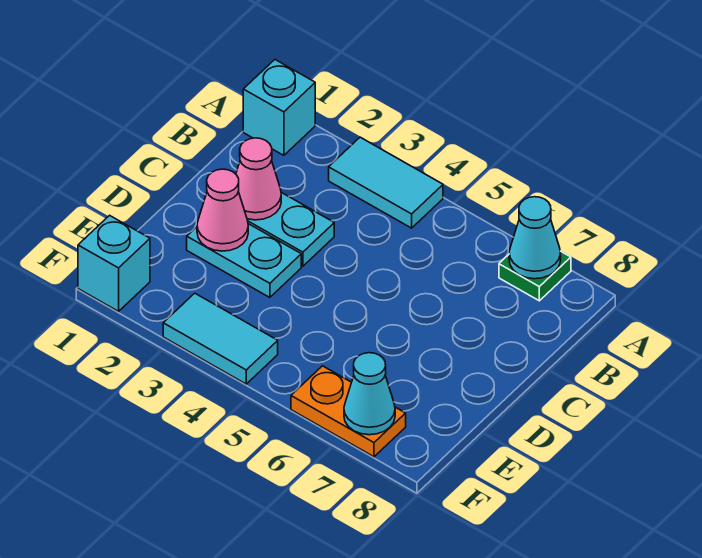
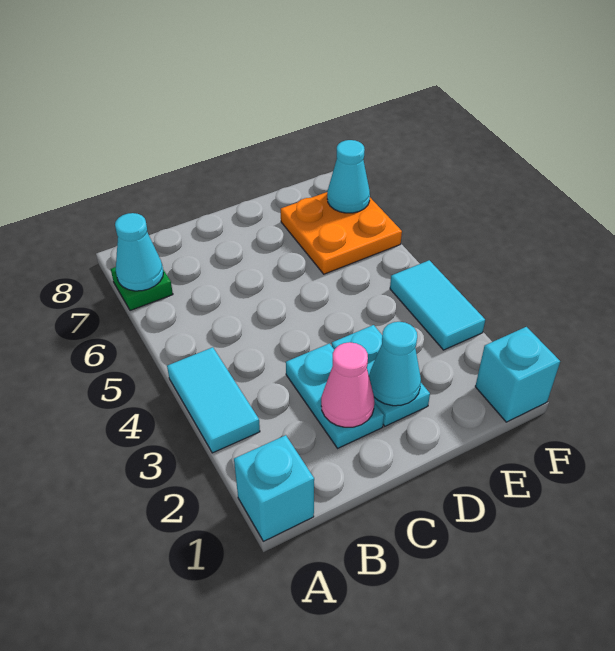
pink 1x1 cone [197,169,248,251] -> cyan 1x1 cone [369,322,421,406]
orange 1x2 plate [291,366,406,457] -> orange 2x2 plate [281,192,402,274]

